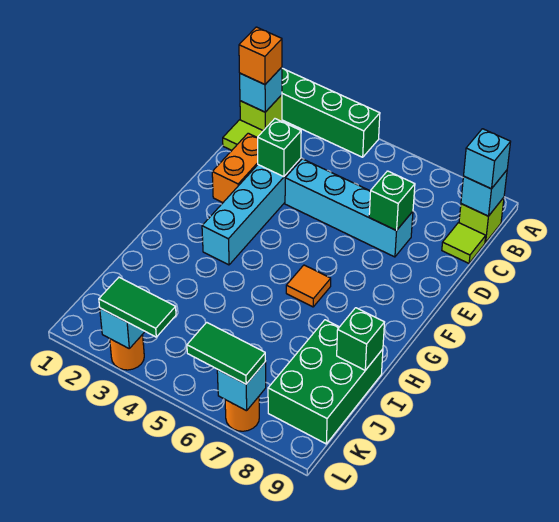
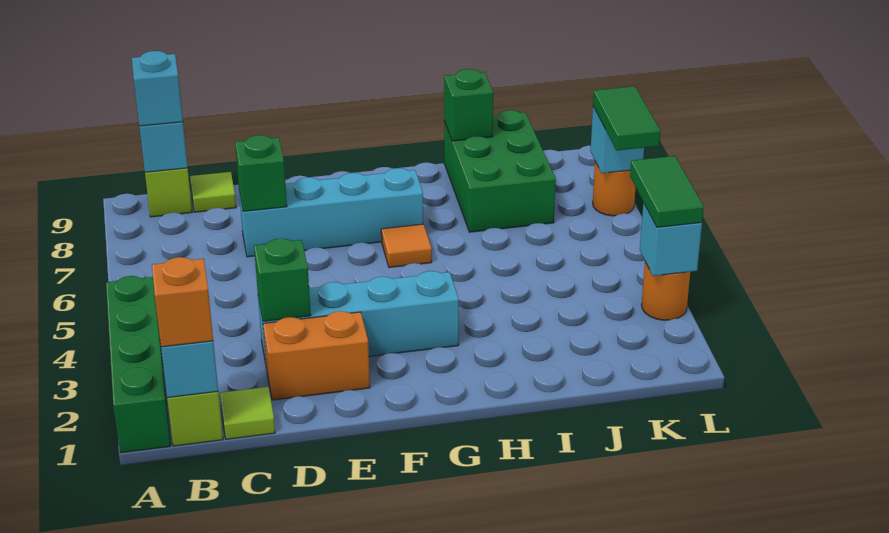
cyan 1x4 brick [285,159,413,257] -> cyan 1x4 brick turned to [239,168,423,257]
green 2x3 brick [268,320,383,444] -> green 2x3 brick turned to [444,110,556,232]

